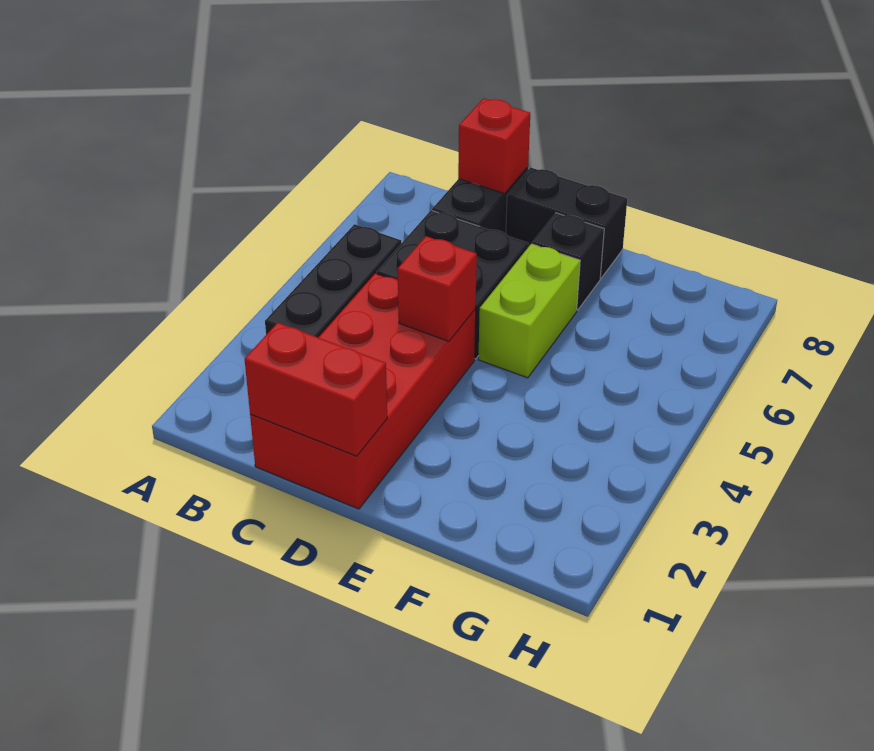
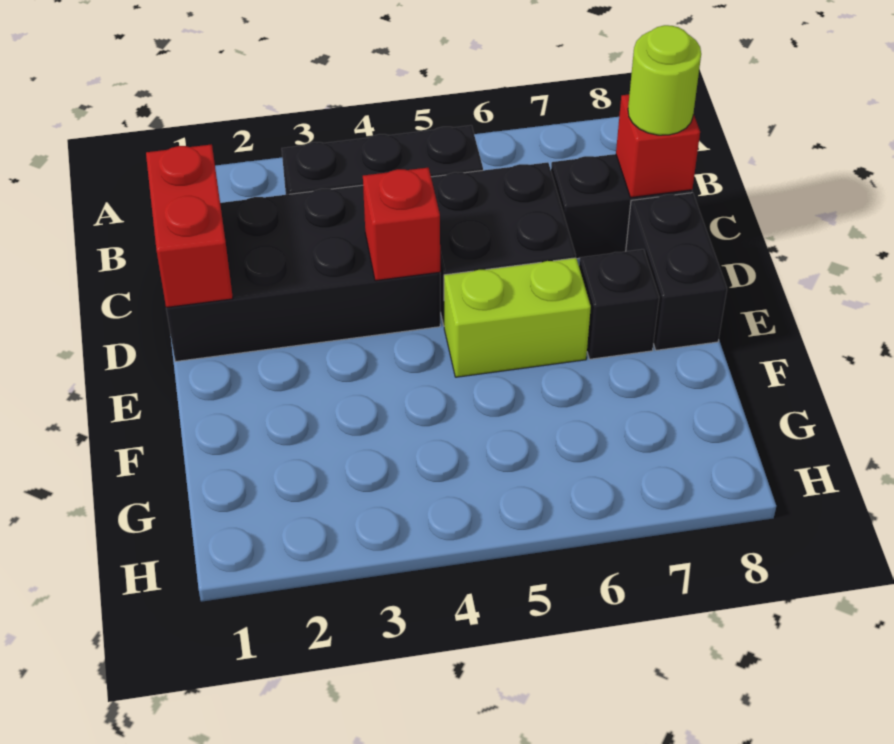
red 2x4 brick [250,273,476,509] -> black 2x4 brick [166,185,440,362]
none -> lime 1x1 round brick [628,25,701,135]

